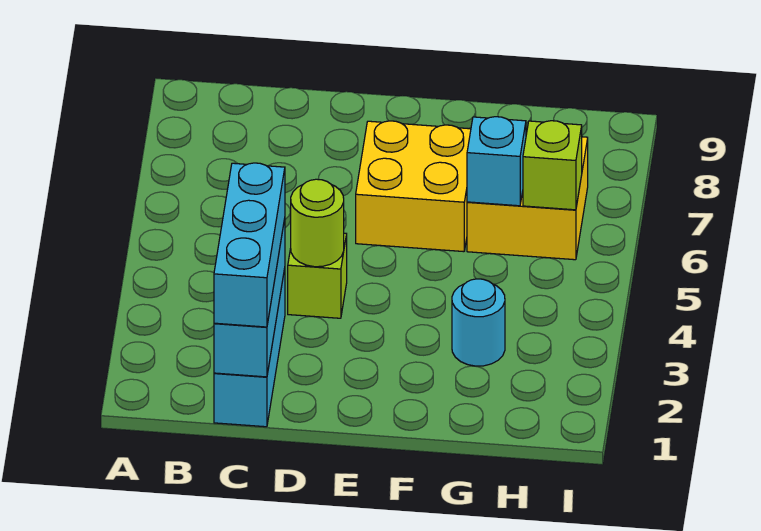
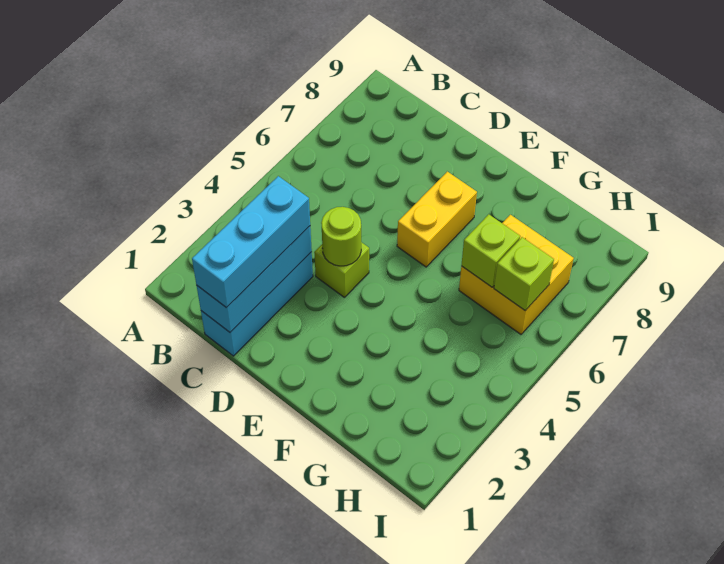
yellow 2x2 brick [356,121,471,252] -> yellow 1x2 brick [397,172,477,267]
cyan 1x1 round brick [452,279,505,366] -> none
cyan 1x1 brick [467,117,526,206] -> lime 1x1 brick [461,214,520,287]

